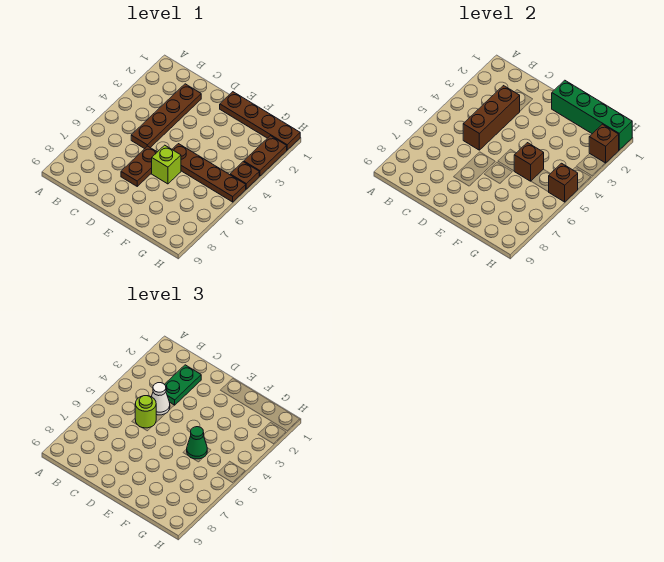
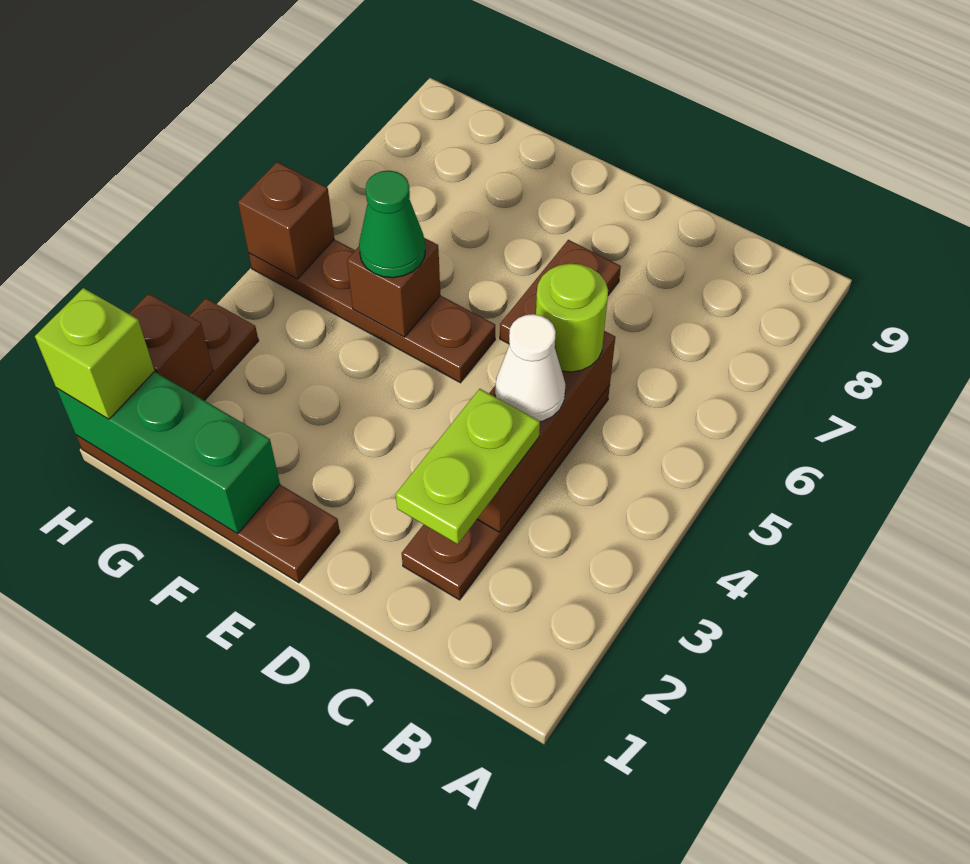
green 1x2 plate [164,365,201,405] -> lime 1x2 plate [396,389,540,544]
green 1x4 brick [552,80,632,150] -> green 1x3 brick [56,371,280,534]
lime 1x1 brick [152,145,181,184] -> lime 1x1 brick moved to [35,288,154,419]
brown 1x1 plate [230,162,259,189] -> none

